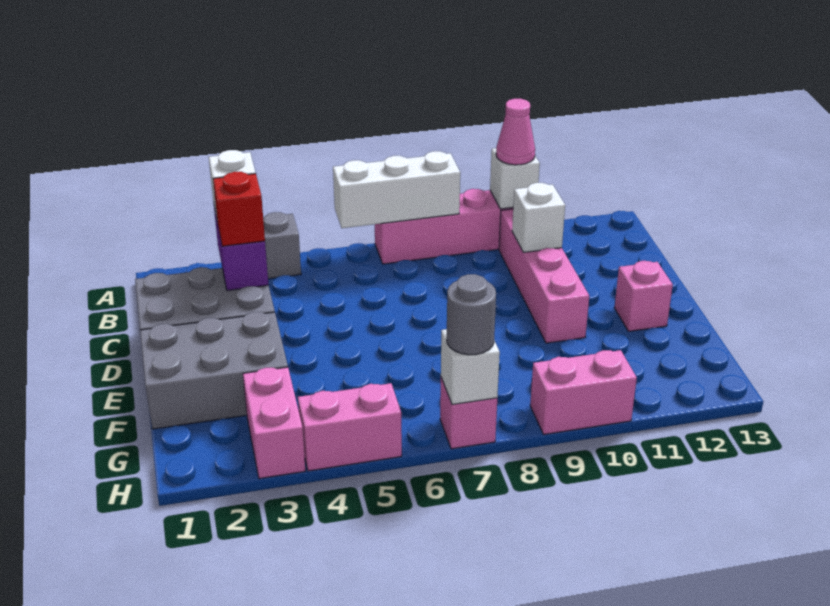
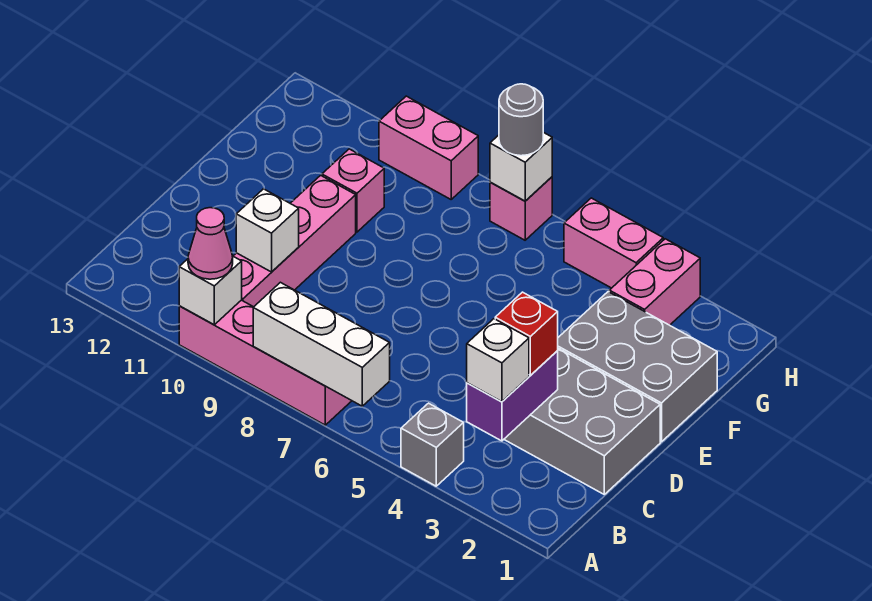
pink 1x1 brick [614,261,673,331] -> pink 1x1 brick moved to [322,149,384,232]

